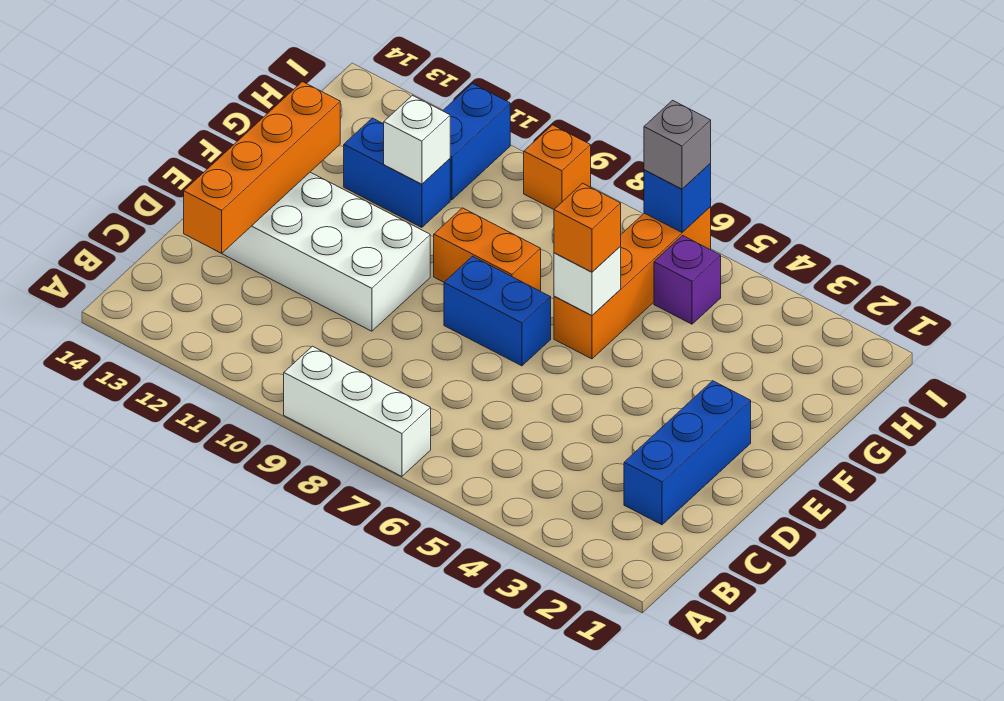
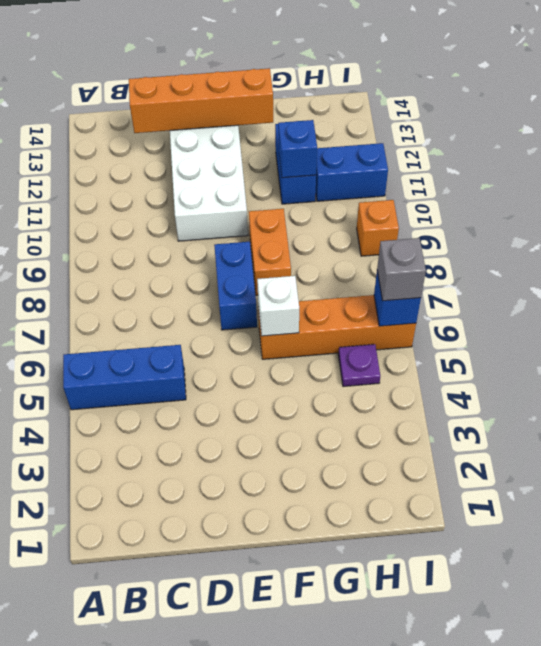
white 1x3 brick [284,346,431,476] -> none
blue 1x3 brick [624,381,751,525] -> blue 1x3 brick moved to [63,345,186,410]
orange 1x1 brick [554,183,621,272] -> none
white 1x1 brick [384,95,450,184] -> blue 1x1 brick [278,120,317,178]
purple 1x1 brick [654,236,721,324] -> purple 1x1 plate [338,344,380,387]

